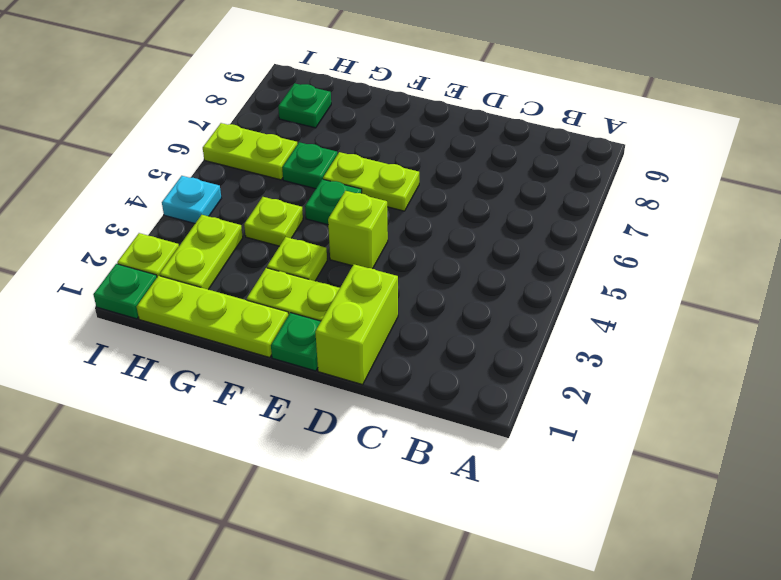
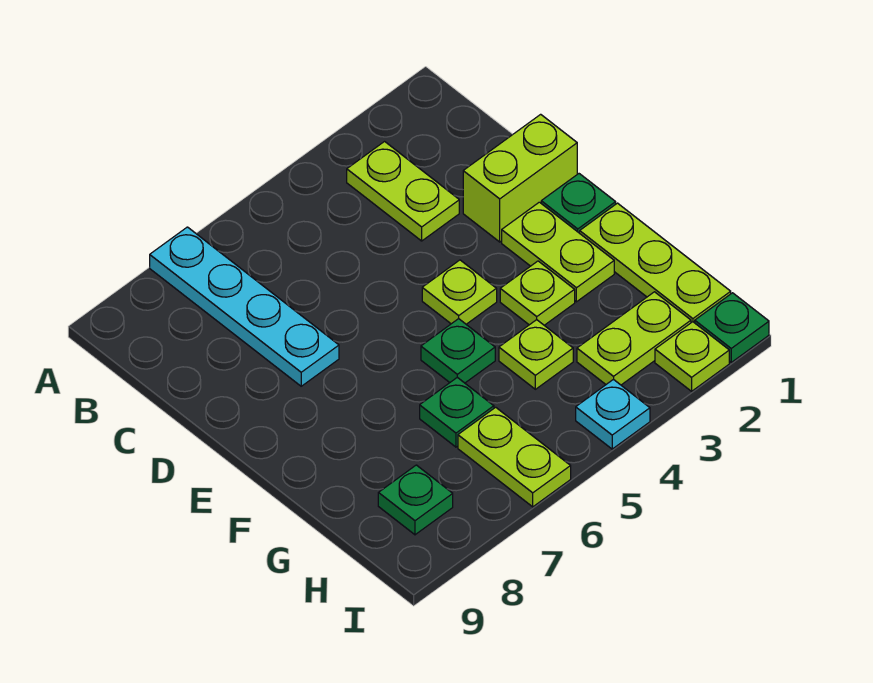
none -> cyan 1x4 plate [150,227,339,386]
lime 1x1 brick [328,191,388,269] -> lime 1x1 plate [422,260,497,324]
lime 1x2 plate [323,152,419,211] -> lime 1x2 plate moved to [347,142,459,241]

